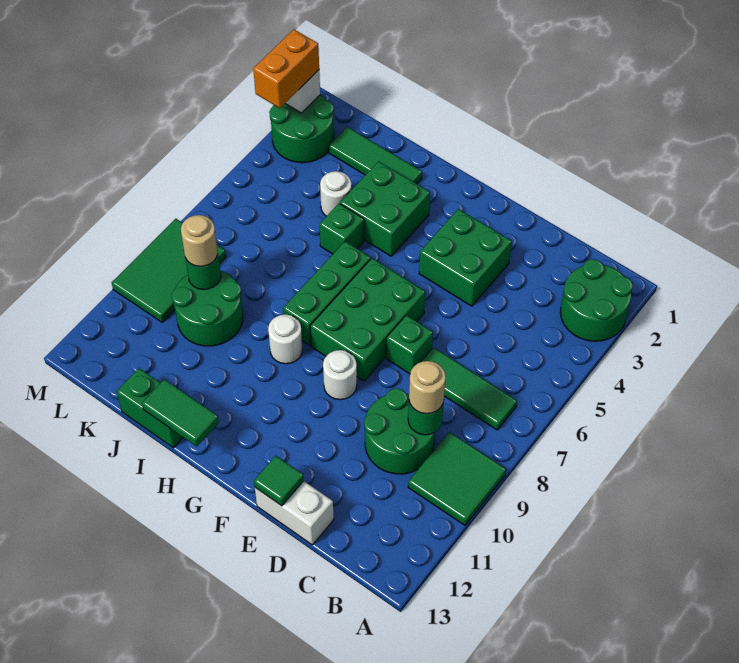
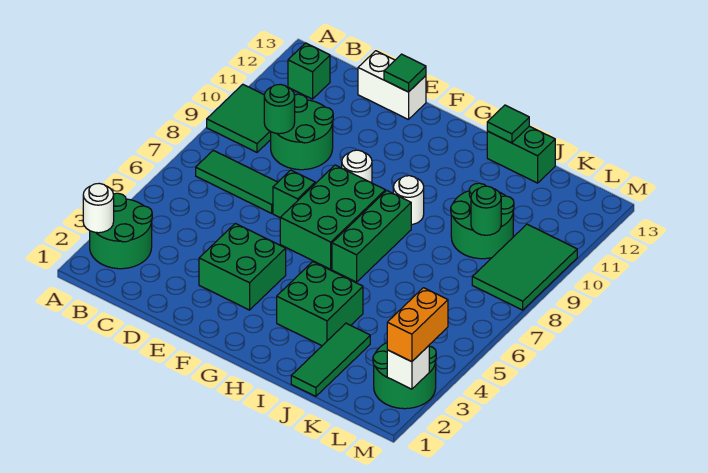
tan 1x1 round brick [409,361,446,414] -> none
green 1x2 tile [142,379,219,446] -> green 1x1 tile [487,105,529,143]
green 1x3 tile [329,127,422,184] -> green 1x3 tile turned to [291,323,370,396]
green 1x1 brick [320,204,364,254] -> green 1x1 brick moved to [288,43,330,99]
white 1x1 round brick [320,171,351,216] -> white 1x1 round brick moved to [83,183,114,233]
tan 1x1 round brick [181,215,218,266] -> none

